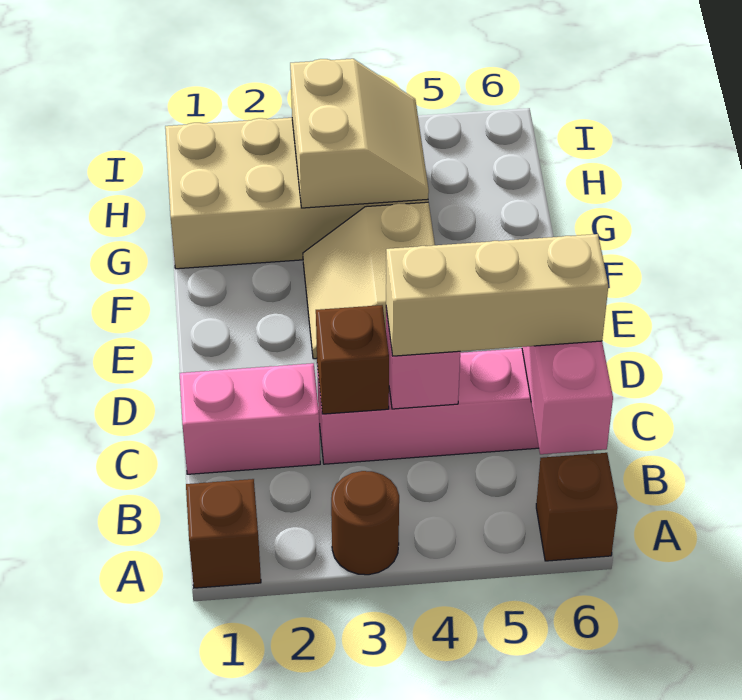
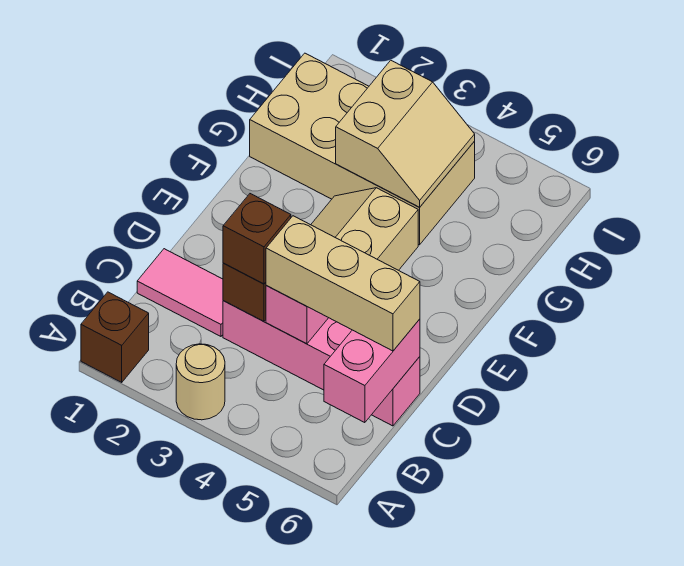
brown 1x1 round brick [331,471,399,575] -> tan 1x1 round brick [176,344,225,420]
brown 1x1 brick [536,453,618,561] -> brown 1x1 brick moved to [223,194,291,284]
pink 1x2 brick [180,363,320,474] -> pink 1x2 tile [137,249,223,336]

